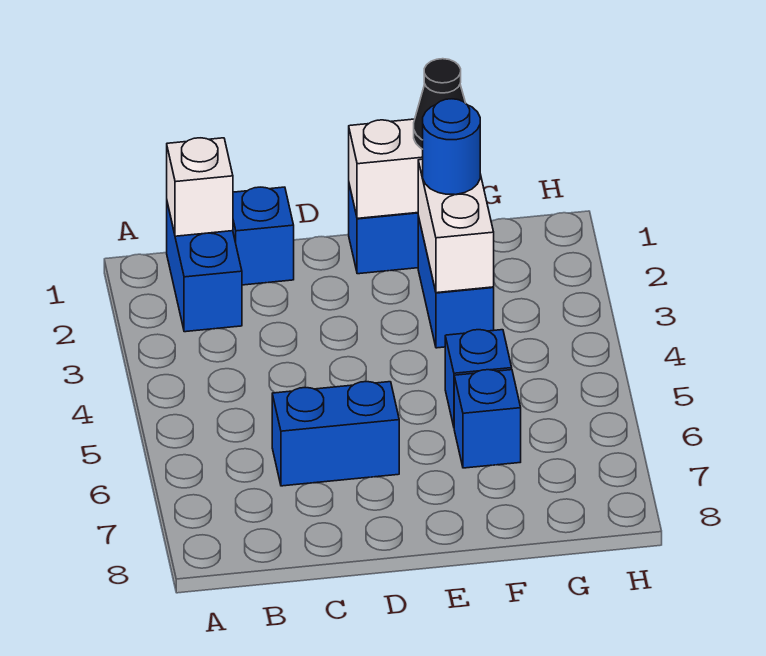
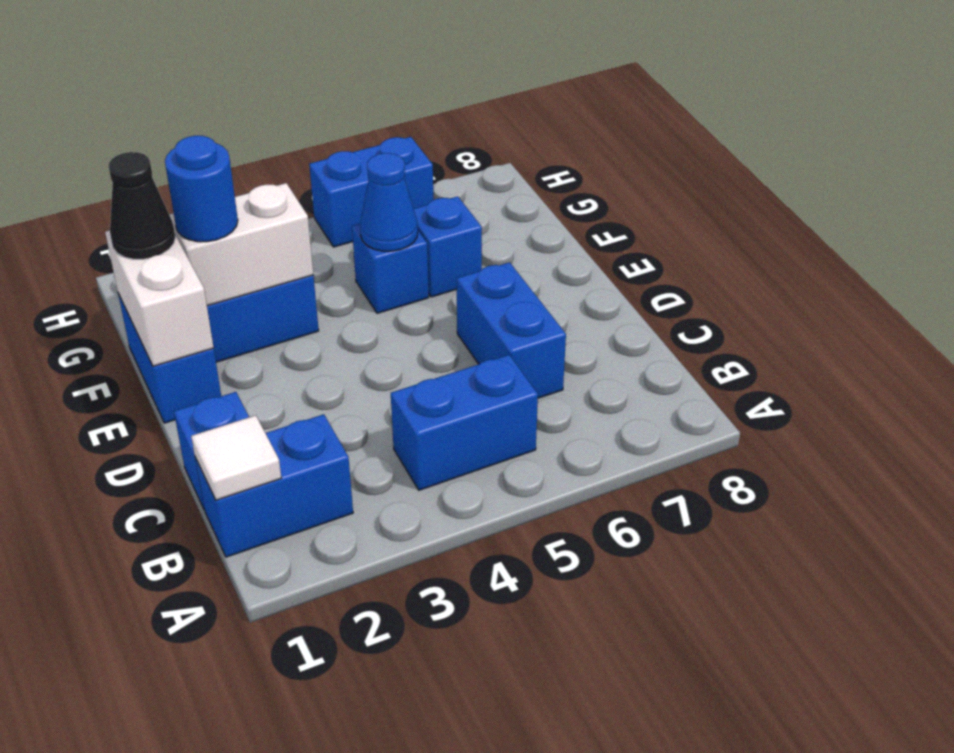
white 1x1 brick [167,138,233,236] -> white 1x1 tile [191,415,281,500]
none -> blue 1x2 brick [391,355,538,490]
none -> blue 1x1 cone [360,153,418,251]
none -> blue 1x2 brick [309,137,434,247]

